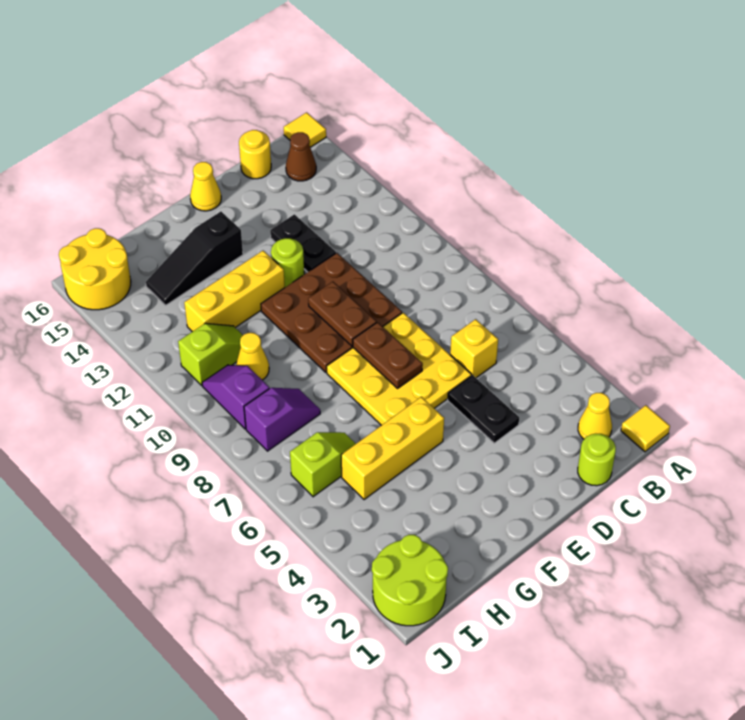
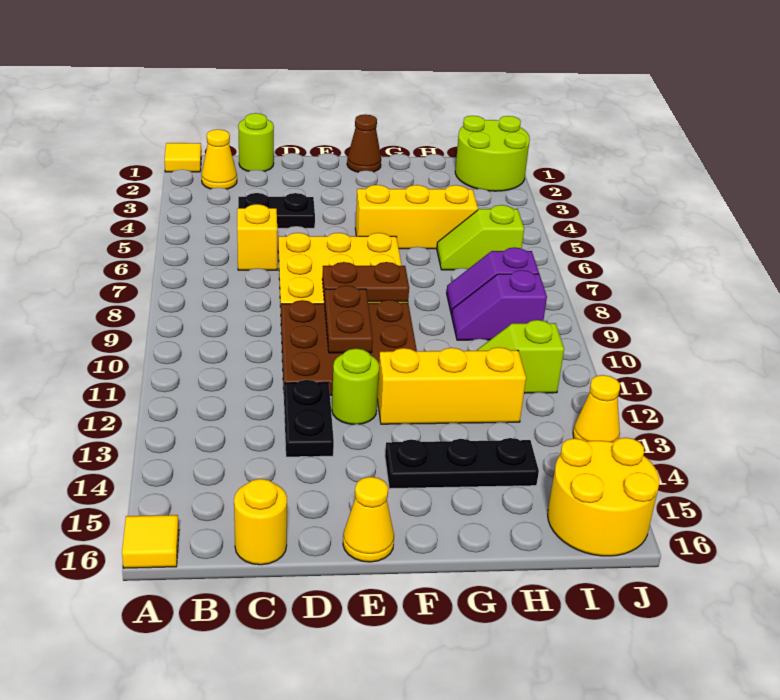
brown 1x1 cone [286,132,316,181] -> brown 1x1 cone moved to [347,114,381,172]
black 1x2 plate [448,375,519,443] -> black 1x2 plate turned to [238,193,315,228]
brown 1x2 plate [353,322,423,388] -> brown 1x2 plate turned to [322,262,409,302]
black 1x3 slope [146,212,243,305] -> black 1x3 plate [385,438,539,489]
yellow 1x1 cone [236,333,269,380] -> yellow 1x1 cone moved to [573,375,620,442]
purple 1x2 slope [202,365,269,429] -> purple 1x2 slope turned to [452,270,547,340]

